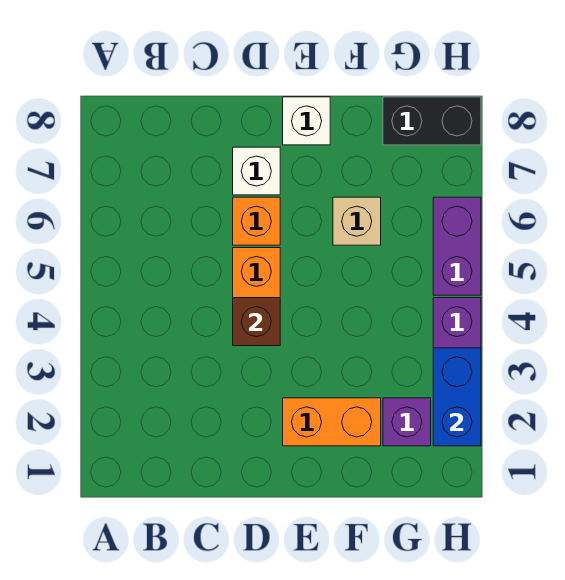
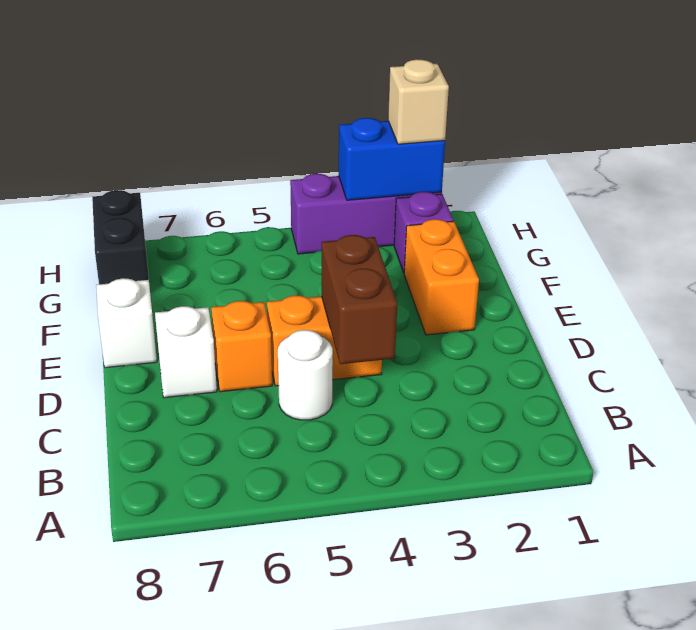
none -> white 1x1 round brick [278,330,333,420]
brown 1x1 brick [233,298,280,346] -> brown 1x2 brick [322,235,397,364]
tan 1x1 brick [333,197,381,245] -> tan 1x1 brick moved to [388,59,449,144]
purple 1x2 brick [433,197,481,295] -> none

